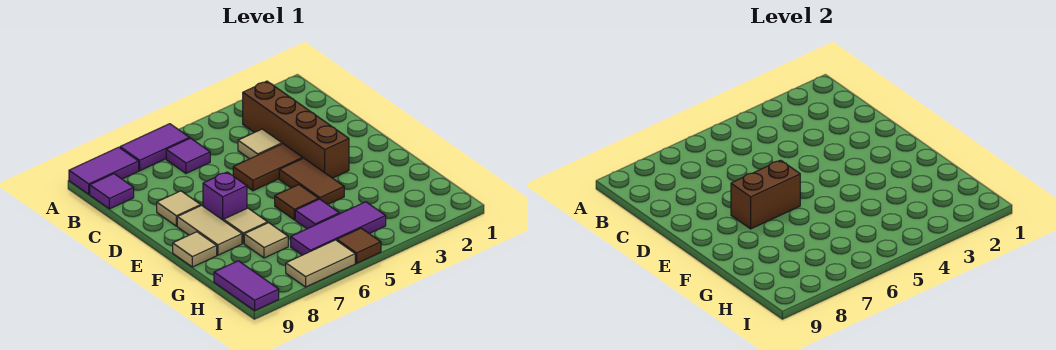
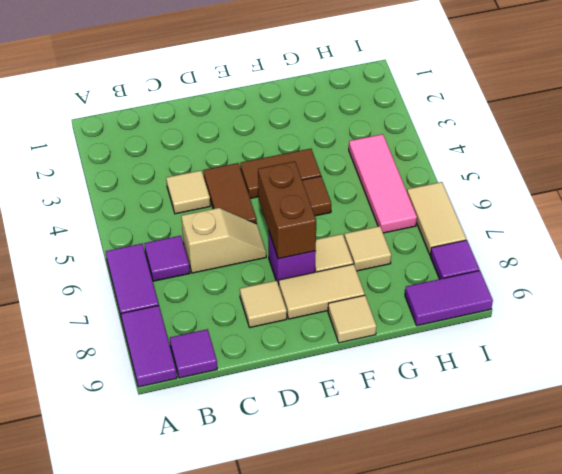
brown 1x4 brick [243,81,349,178] -> none
none -> tan 1x2 slope [181,208,266,273]
purple 1x1 tile [295,199,339,229] -> purple 1x1 tile moved to [430,240,479,279]
purple 1x3 tile [291,202,386,255] -> pink 1x3 tile [349,134,417,233]
brown 1x1 tile [337,228,381,263] -> none

